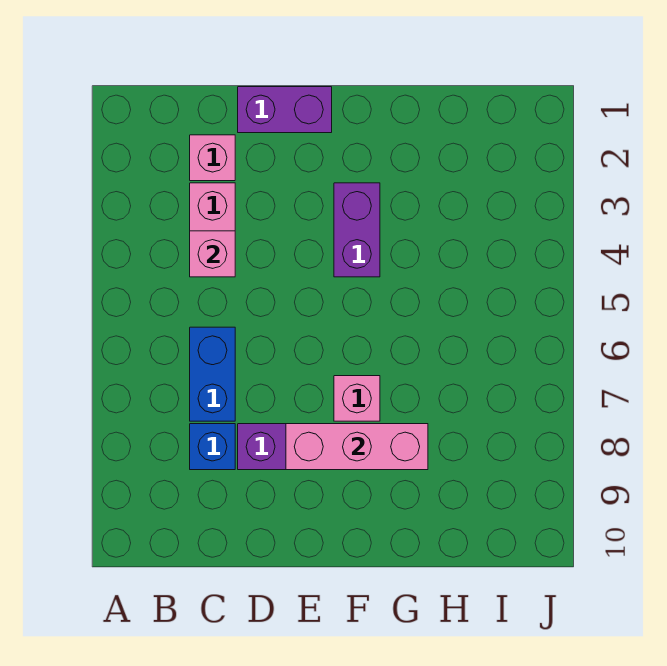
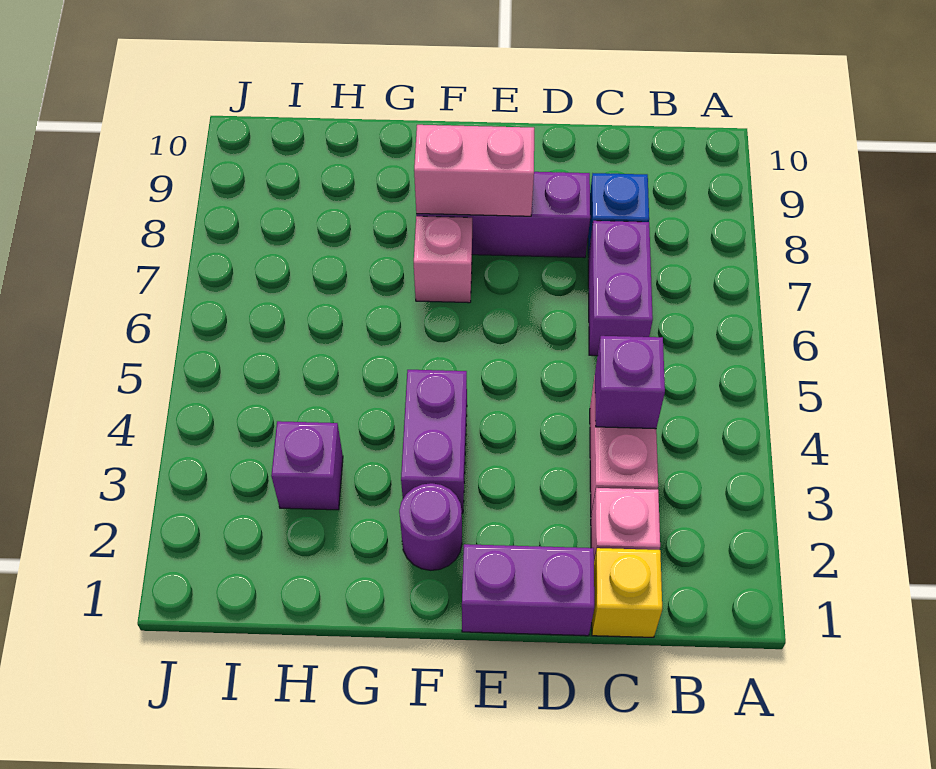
none -> yellow 1x1 brick [592,548,662,637]
pink 1x1 brick [190,231,235,277] -> purple 1x1 brick [595,336,665,429]
blue 1x2 brick [190,327,235,421] -> purple 1x2 brick [588,221,653,356]
pink 1x3 brick [286,424,428,470] -> pink 1x2 brick [414,125,534,216]
none -> purple 1x1 round brick [399,483,462,570]
none -> purple 1x1 brick [271,421,343,510]

